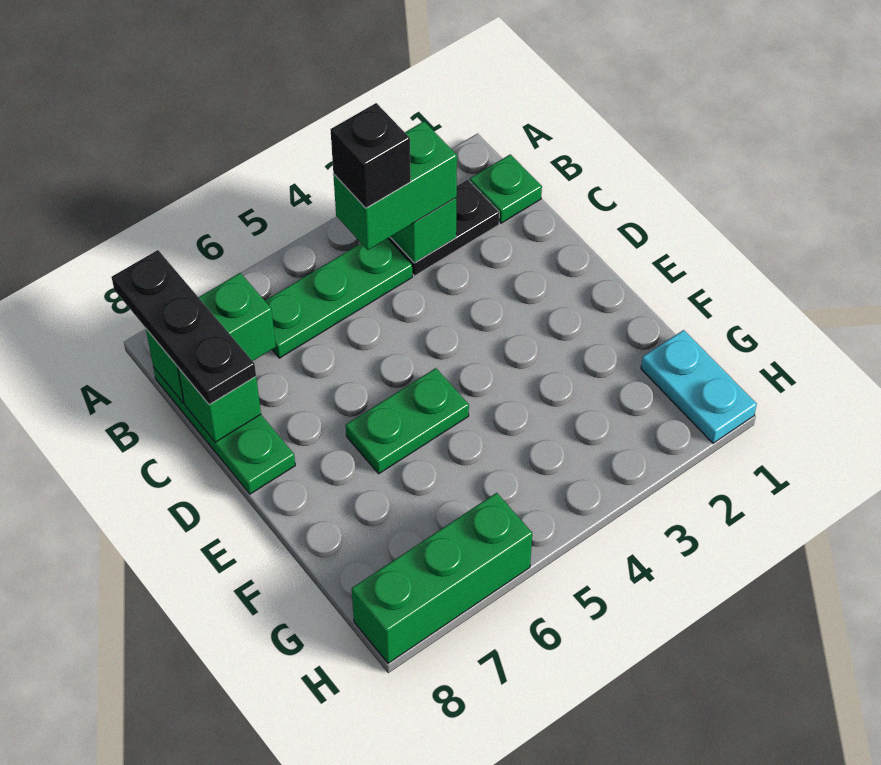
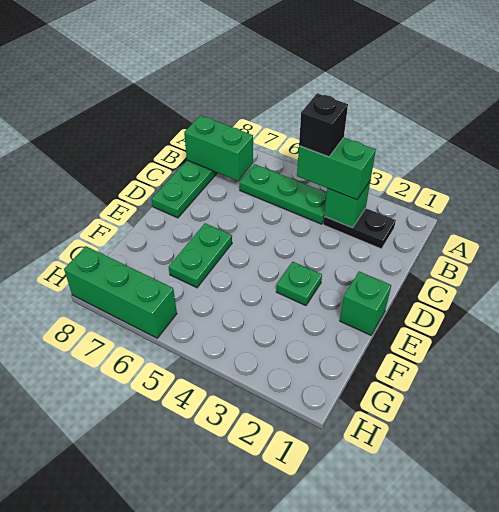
black 1x3 plate [112,250,256,405] -> none
green 1x1 plate [470,154,542,223] -> green 1x1 plate moved to [276,262,322,306]
green 1x1 brick [178,368,261,442] -> green 1x1 brick moved to [340,271,391,335]
green 1x2 plate [346,368,469,474] -> green 1x2 plate turned to [169,223,232,288]
cyan 1x2 plate [641,330,757,443] -> none

